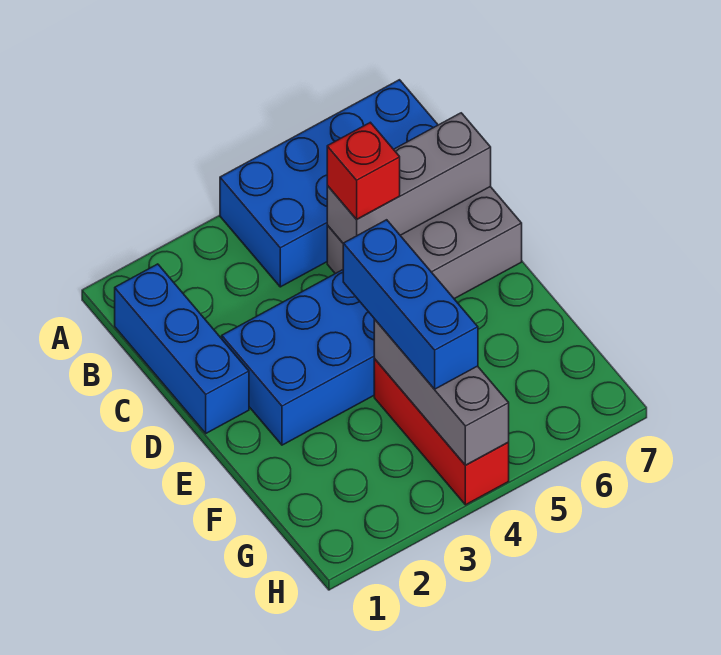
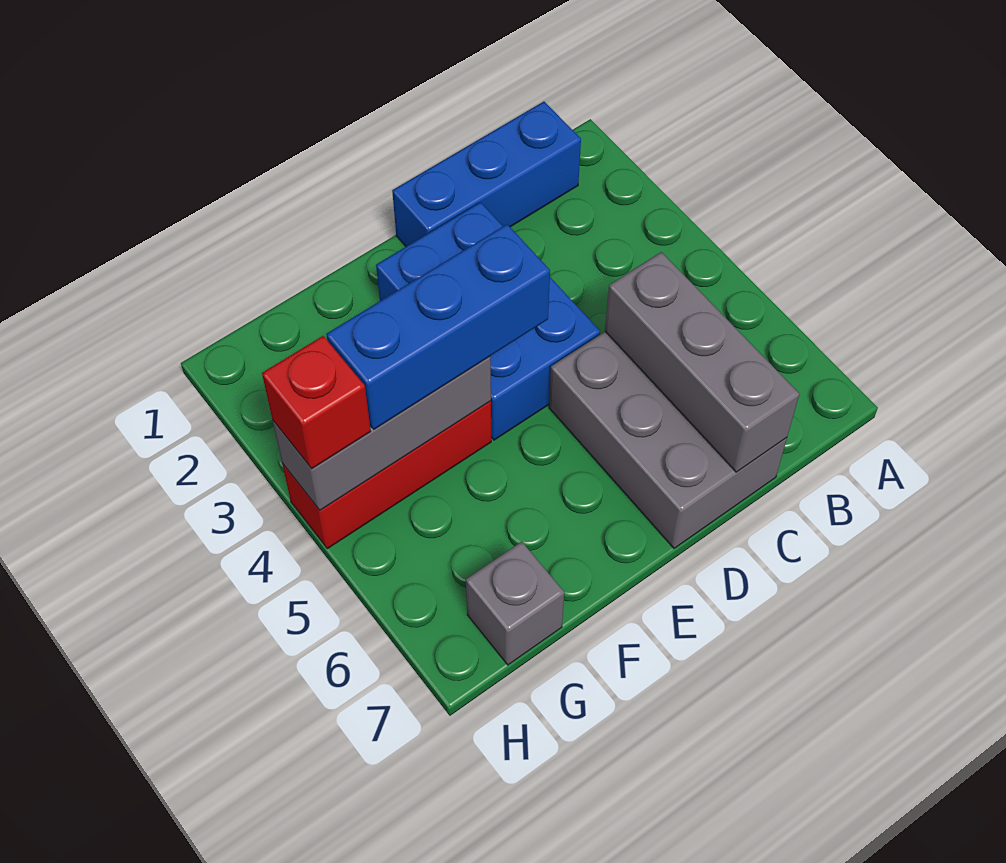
blue 2x4 brick [220,80,438,287] -> none
red 1x1 brick [327,122,400,219] -> red 1x1 brick moved to [262,336,371,469]
none -> grey 1x1 brick [466,541,564,665]

